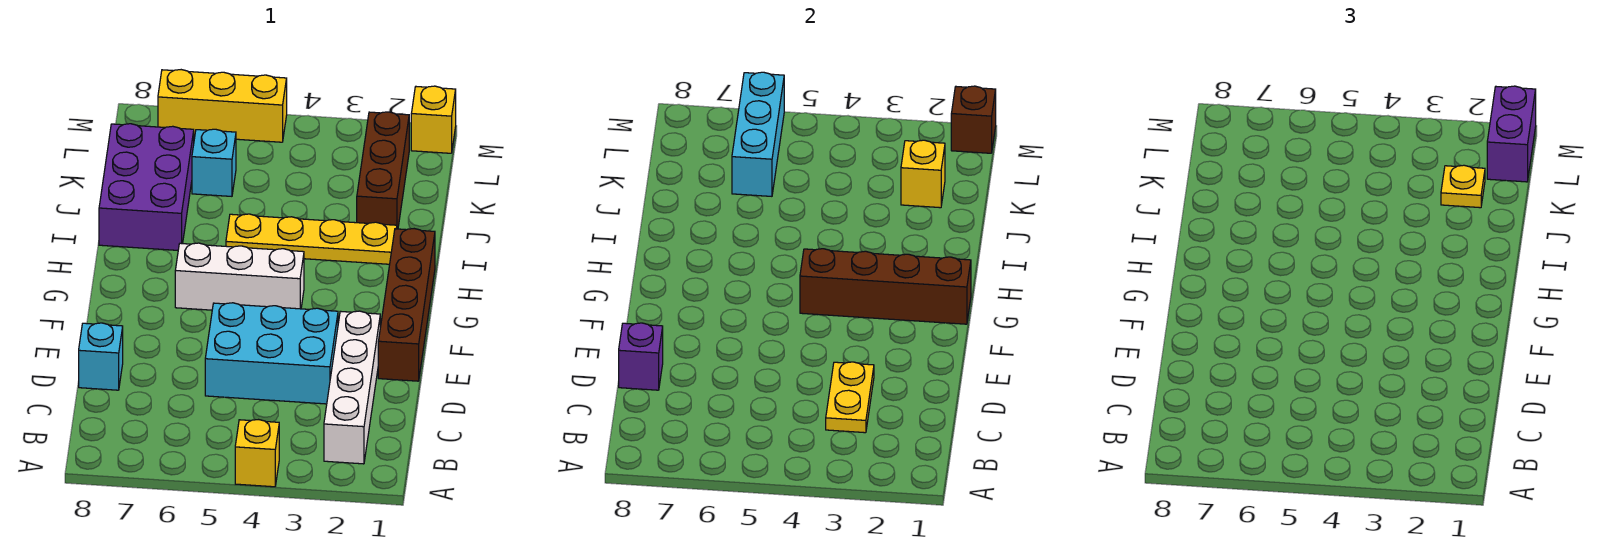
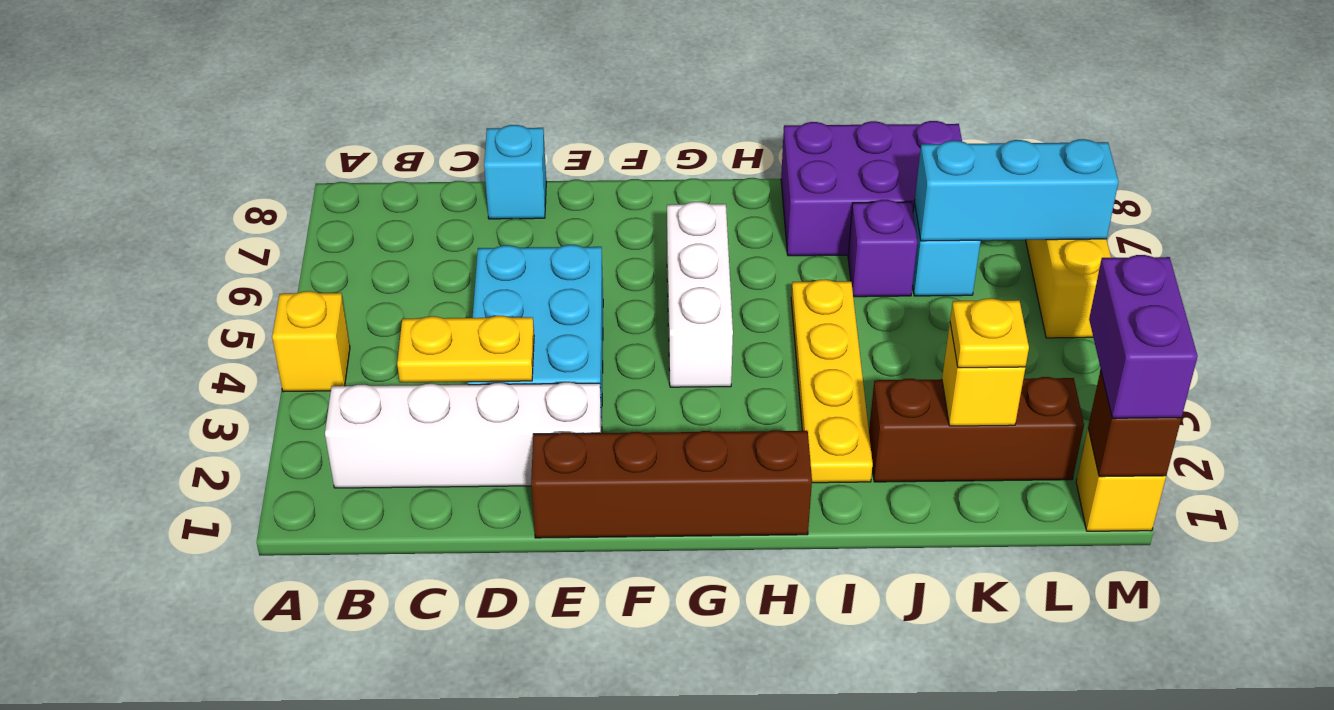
purple 1x1 brick [619,323,663,390] -> purple 1x1 brick moved to [848,200,918,297]
brown 1x4 brick [800,249,971,324] -> none
purple 1x2 brick [1487,86,1536,182] -> purple 1x2 brick turned to [1089,255,1198,418]

